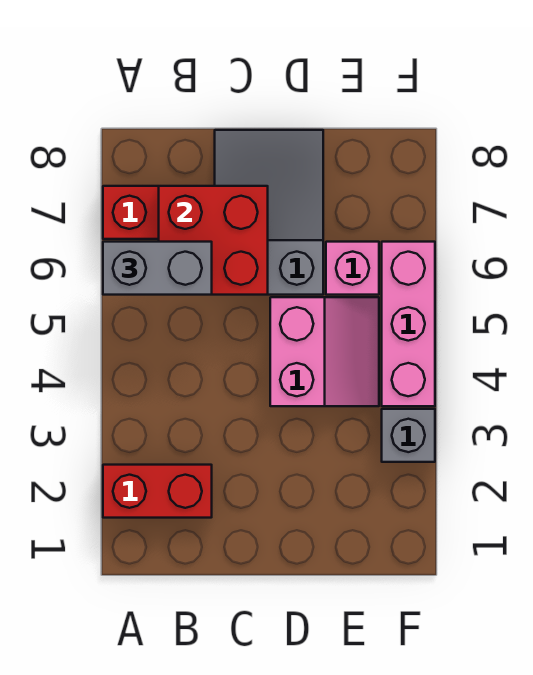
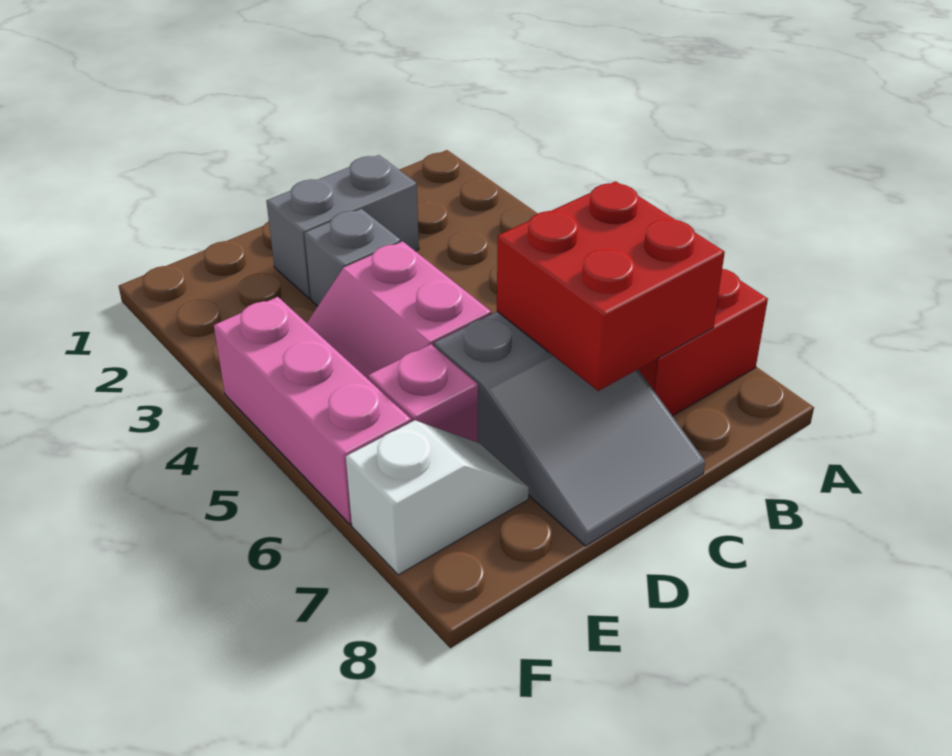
red 1x2 brick [103,465,212,518] -> none
grey 1x2 brick [103,242,212,295] -> grey 1x2 brick moved to [266,155,419,299]
none -> white 1x2 slope [346,420,529,575]
grey 1x1 brick [382,409,435,462] -> grey 1x1 brick moved to [304,209,401,306]

